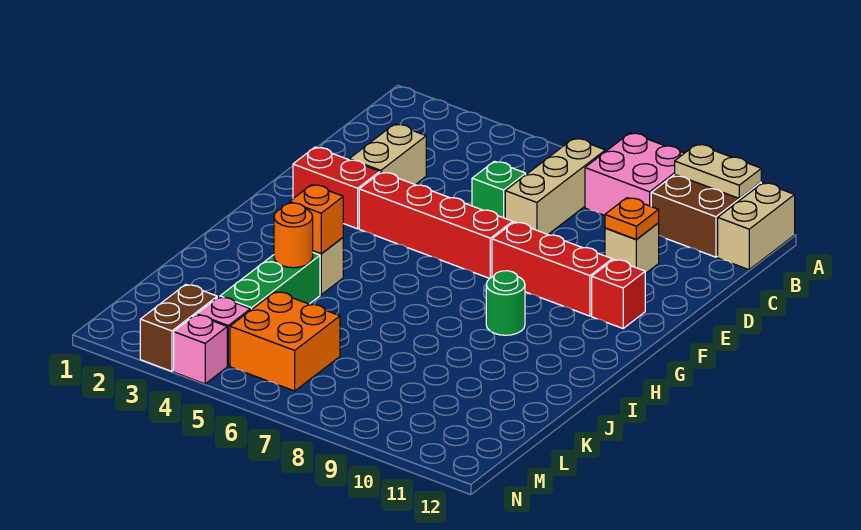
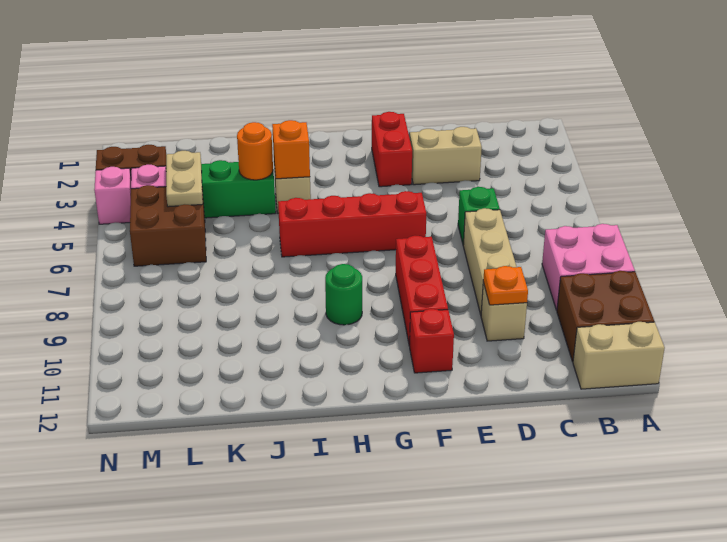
tan 1x2 plate [675,144,761,198] -> tan 1x2 plate moved to [166,151,203,207]
tan 1x3 brick [505,138,605,234] -> tan 1x3 brick turned to [463,208,516,315]
red 1x4 brick [359,172,513,278] -> red 1x4 brick turned to [278,191,426,257]
orange 2x2 brick [230,292,340,391] -> brown 2x2 brick [130,185,206,266]

